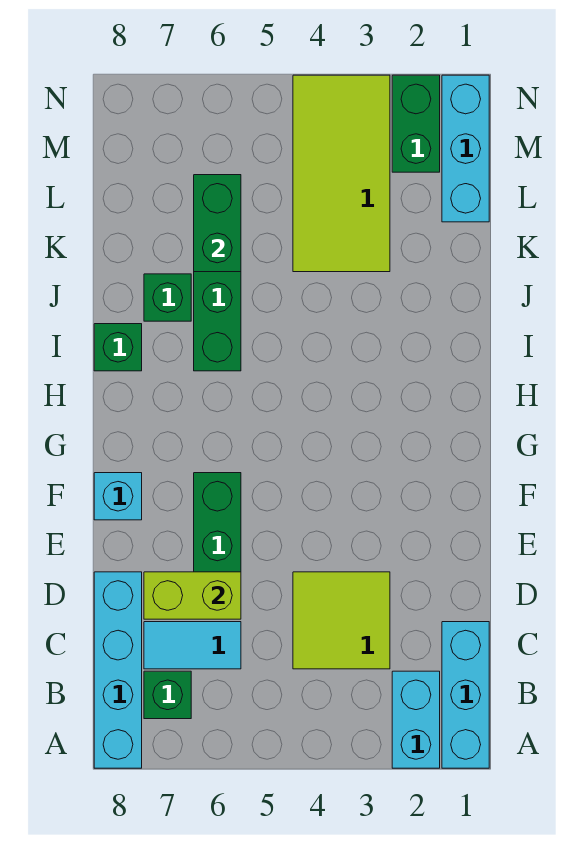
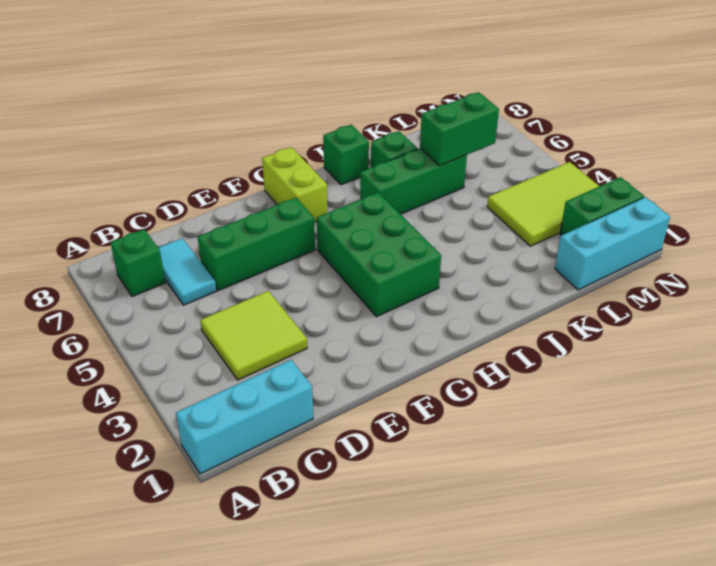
cyan 1x2 brick [392,671,440,768] -> none
cyan 1x4 brick [94,572,142,768] -> none
lime 1x2 brick [144,572,241,619] -> lime 1x2 brick moved to [262,147,328,222]
cyan 1x1 brick [94,473,142,520] -> none
none -> green 2x3 brick [317,192,441,317]
lime 2x4 tile [293,75,390,272] -> lime 2x3 tile [487,162,599,246]

